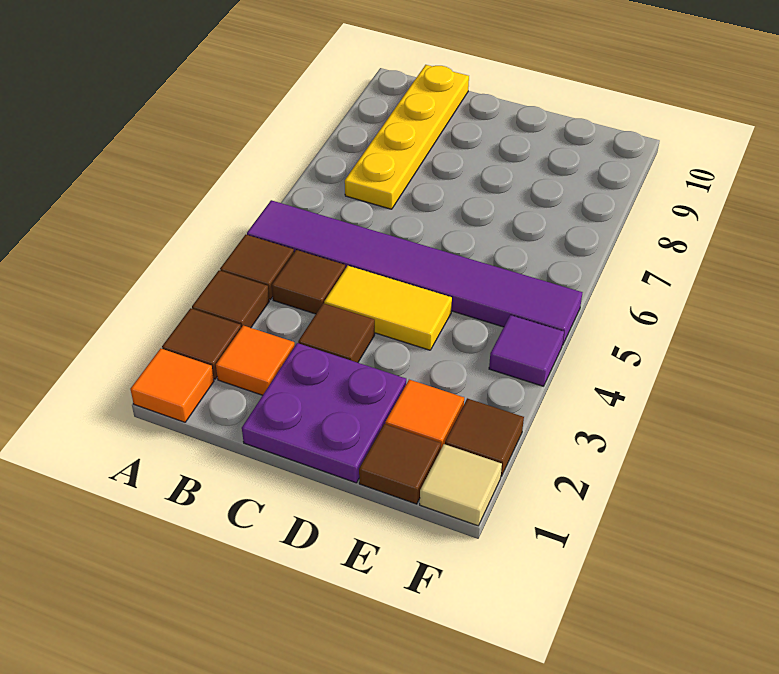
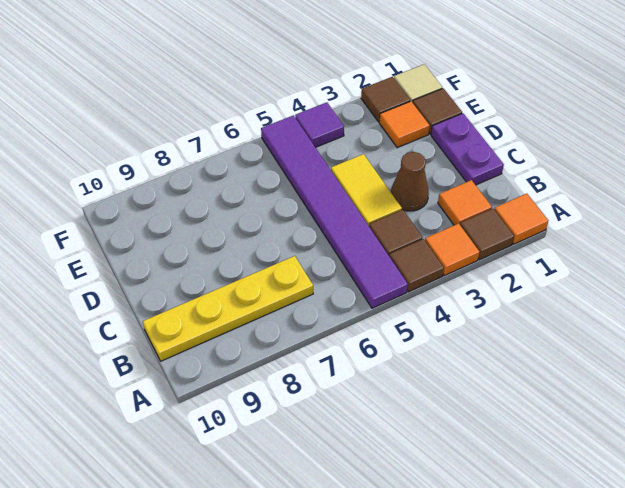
brown 1x1 tile [192,270,269,328] -> orange 1x1 tile [425,223,480,276]
purple 2x2 plate [242,343,406,483] -> purple 1x2 plate [431,113,504,185]
brown 1x1 tile [298,303,375,363] -> brown 1x1 cone [391,152,429,211]

